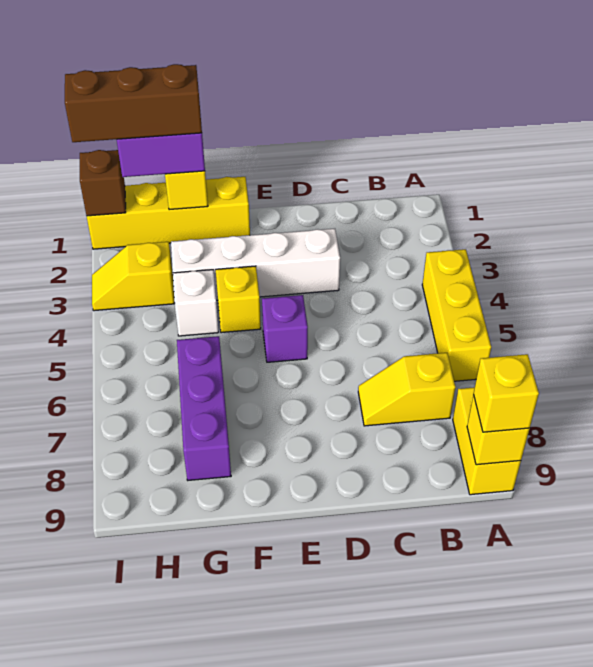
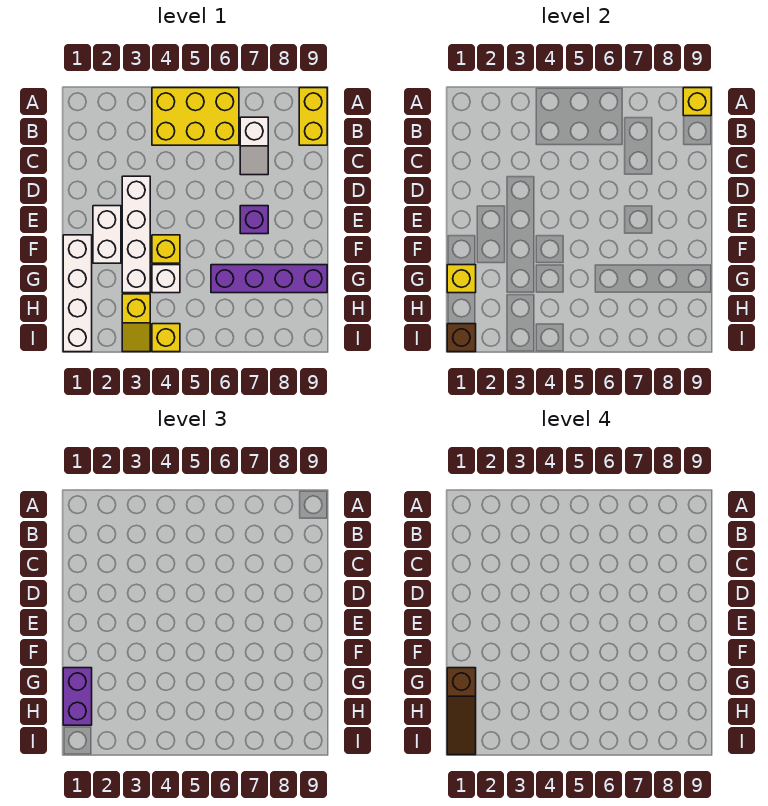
yellow 1x3 brick [422,249,491,381] -> yellow 2x3 brick [152,88,239,145]
yellow 1x2 brick [453,387,521,495] -> yellow 1x2 brick turned to [299,88,327,145]
yellow 1x1 brick [473,354,539,432] -> yellow 1x1 brick moved to [152,324,180,352]
yellow 1x2 slope [358,353,455,426] -> white 1x2 slope [240,117,268,175]
none -> white 1x2 brick [93,206,121,263]
purple 1x1 brick [262,295,308,362] -> purple 1x1 brick moved to [240,206,268,234]
yellow 1x4 brick [87,177,250,249] -> white 1x4 brick [63,235,92,352]
brown 1x3 brick [65,64,202,142] -> brown 1x3 slope [447,668,476,755]
purple 1x3 brick [177,336,231,480] -> purple 1x4 brick [211,265,327,293]

